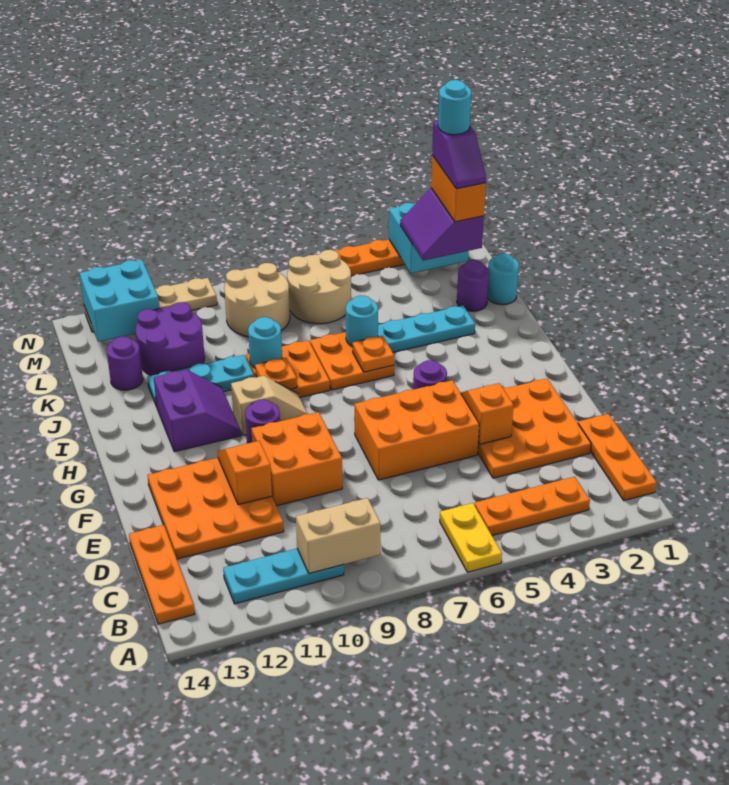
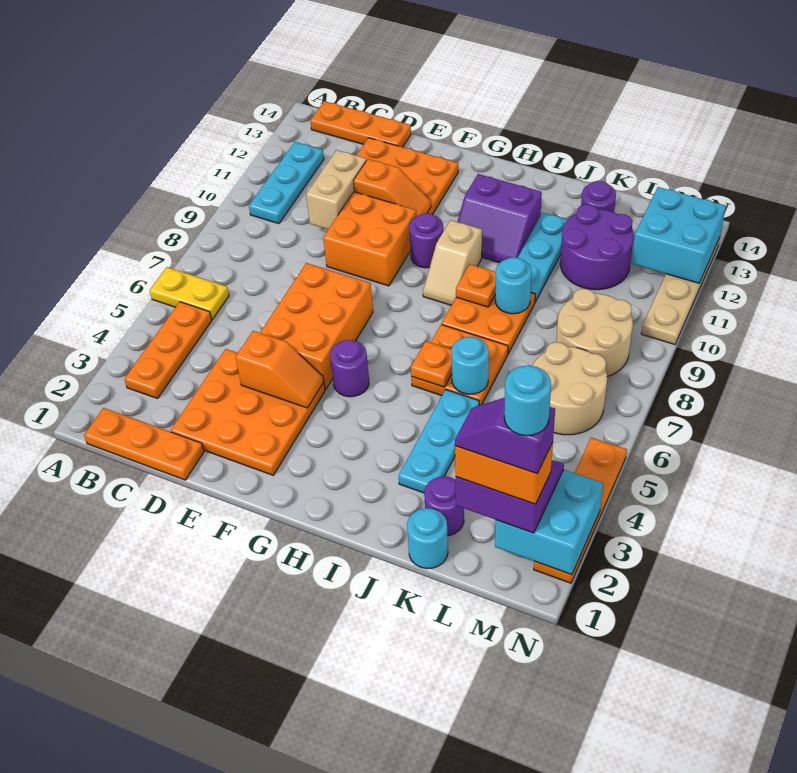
tan 1x2 brick [296,498,380,574] -> tan 1x2 brick moved to [306,150,366,229]

